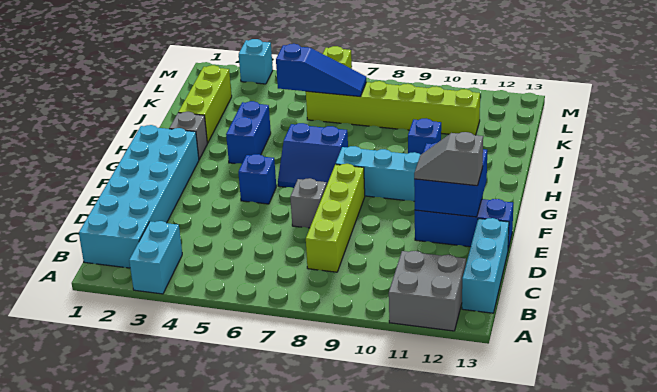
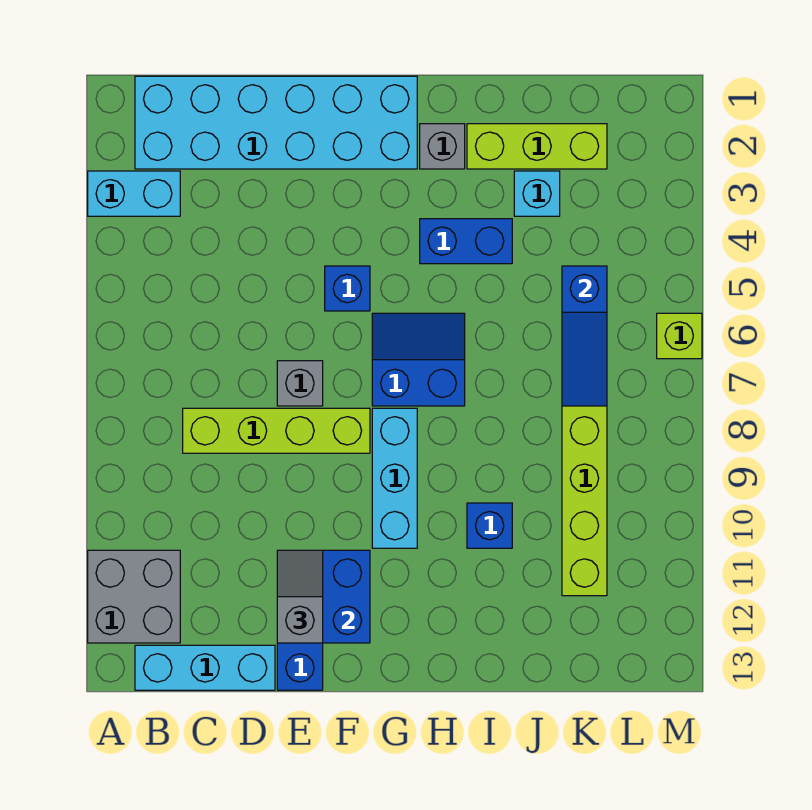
blue 2x2 slope [278,123,348,188] -> blue 2x2 slope turned to [372,313,465,406]
cyan 1x1 brick [239,39,273,84] -> cyan 1x1 brick moved to [514,171,560,216]

